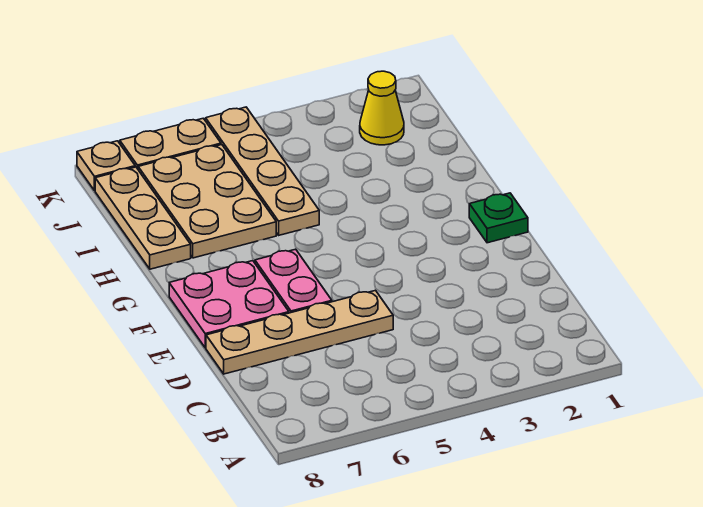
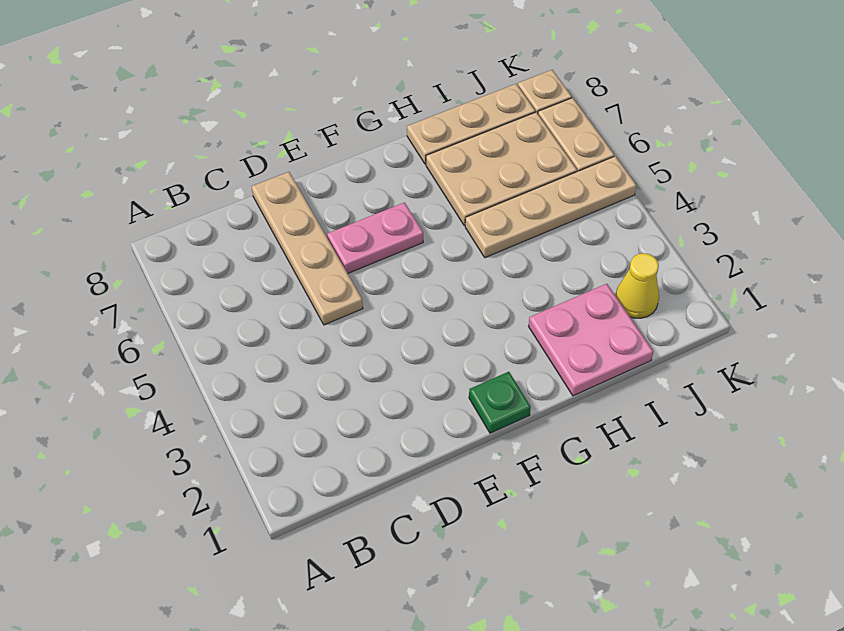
pink 2x2 plate [169,261,289,348] -> pink 2x2 plate moved to [528,284,653,396]

